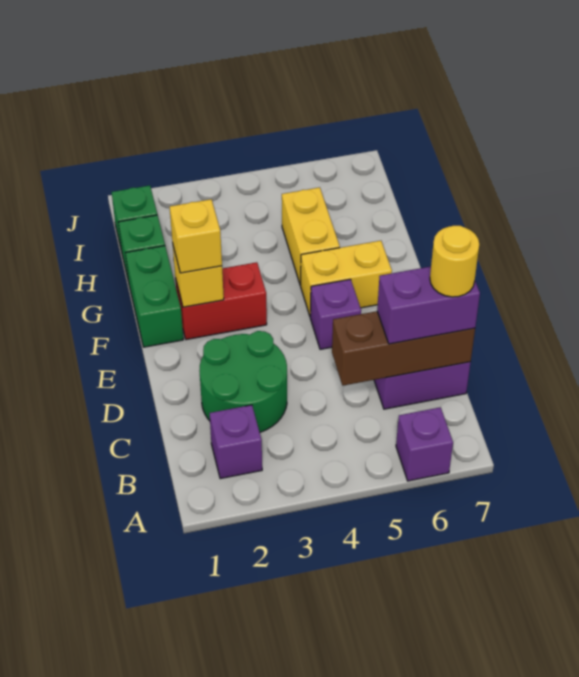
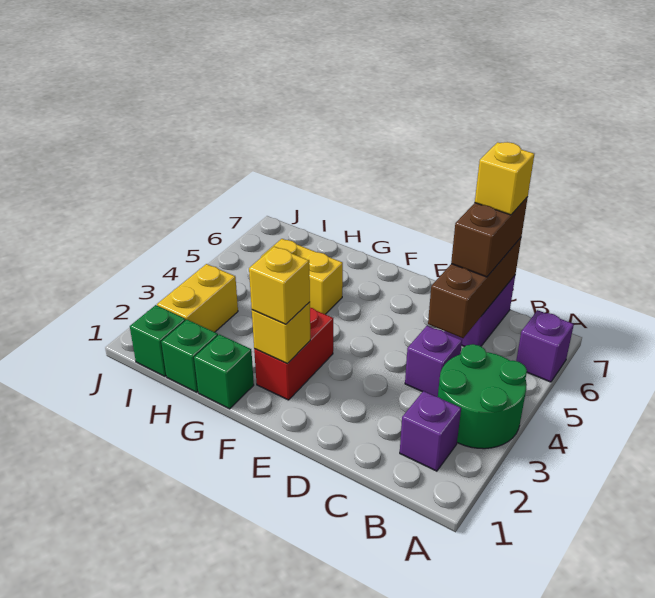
green 2x2 round brick [199,331,287,432] -> green 2x2 round brick moved to [438,344,527,449]
purple 1x2 brick [377,267,480,344] -> brown 1x2 brick [451,197,528,277]
yellow 1x1 round brick [430,226,479,297] -> yellow 1x1 brick [475,142,534,215]
purple 1x1 brick [310,279,361,349] -> purple 1x1 brick moved to [405,326,462,397]
green 1x2 brick [125,246,183,347] -> green 1x1 brick [194,335,254,409]
yellow 1x2 brick [300,241,392,316] -> yellow 1x2 brick moved to [157,264,238,332]

